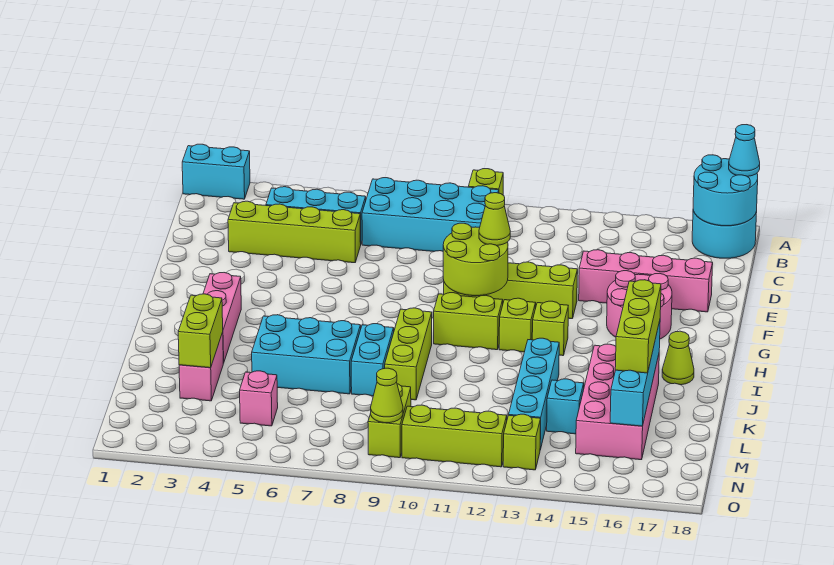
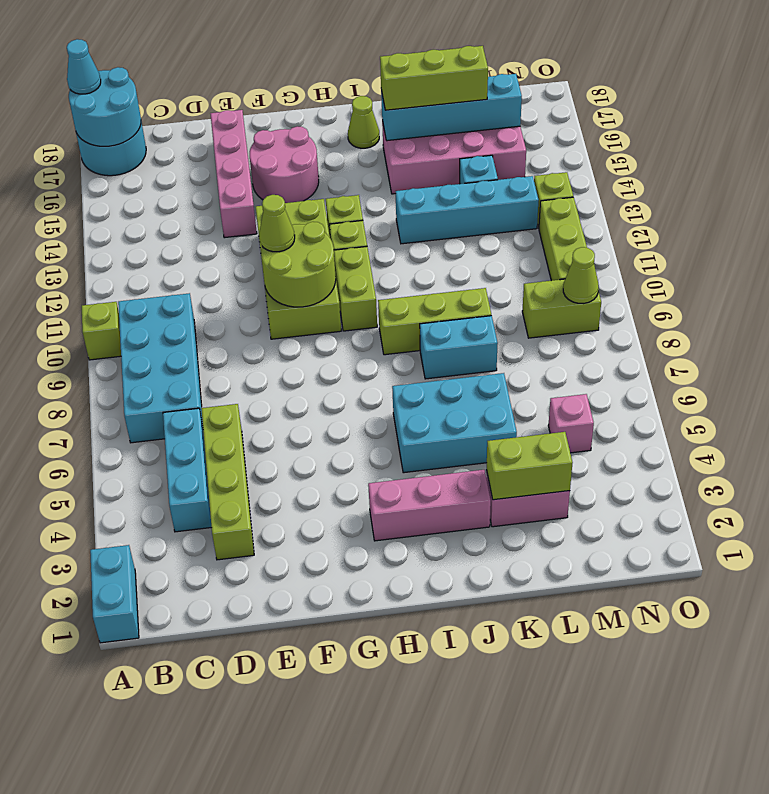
lime 1x4 brick [444,262,577,319] -> lime 2x4 brick [256,199,341,339]
cyan 2x3 brick [252,315,361,394] -> cyan 2x3 brick turned to [392,373,517,473]

